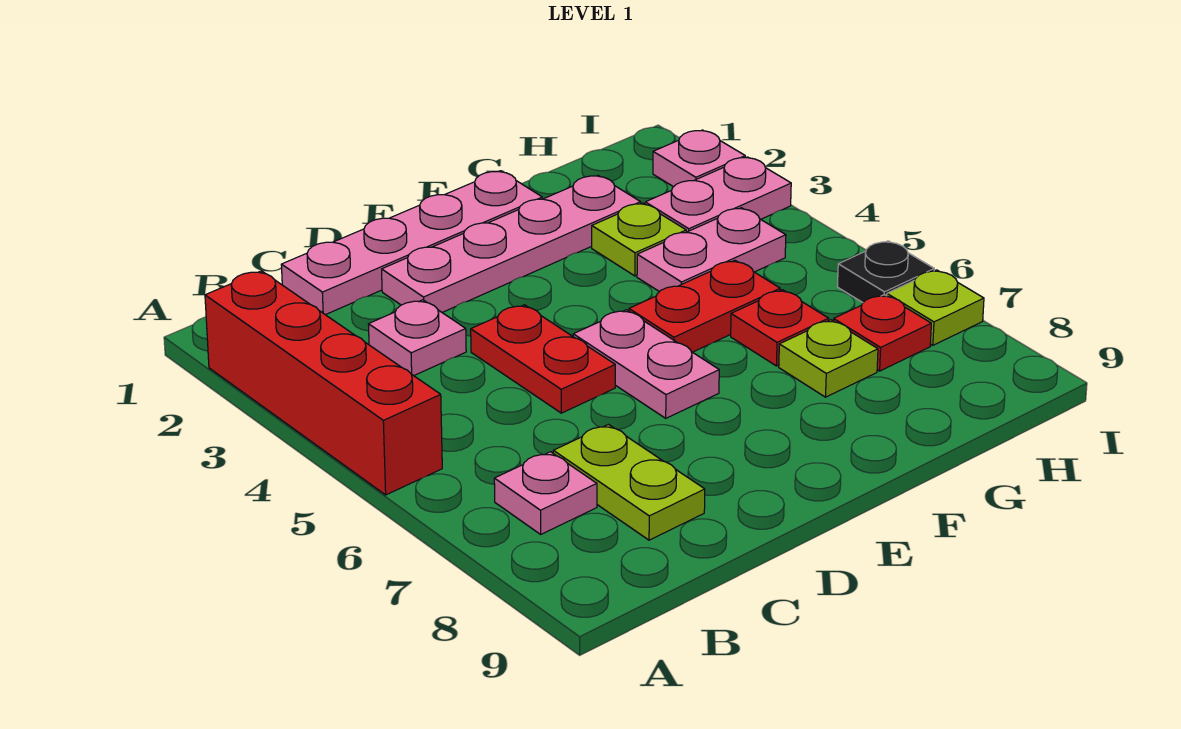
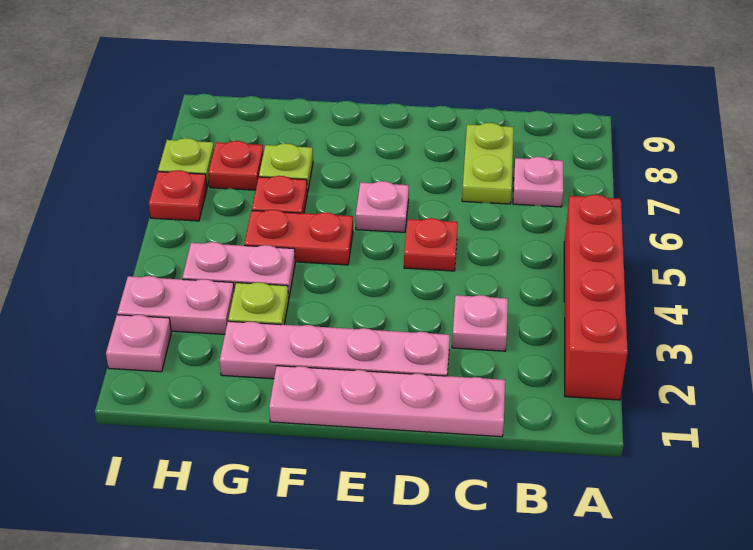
red 1x2 plate [471,305,615,413] -> red 1x1 plate [404,218,458,271]
pink 1x2 plate [573,310,719,418] -> pink 1x1 plate [356,181,409,232]
black 1x1 plate [837,241,934,303] -> red 1x1 plate [149,170,207,221]

